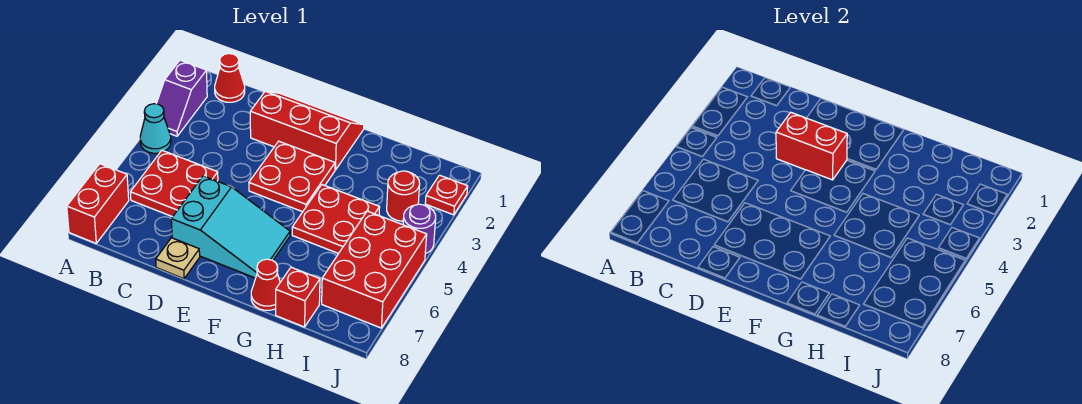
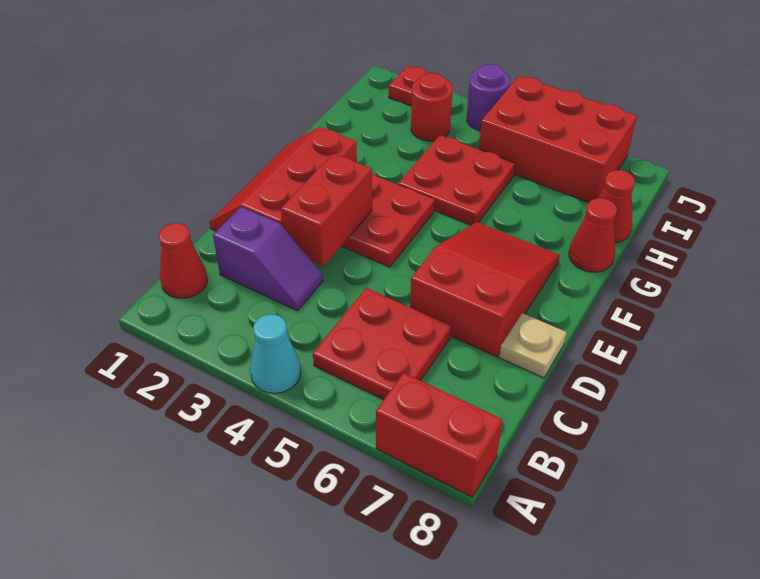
purple 1x2 slope [156,60,207,136] -> purple 1x2 slope moved to [213,207,323,311]
cyan 2x3 slope [171,176,290,278] -> red 2x3 slope [410,222,560,357]
red 1x1 brick [276,267,320,327] -> red 1x1 cone [598,170,635,243]

